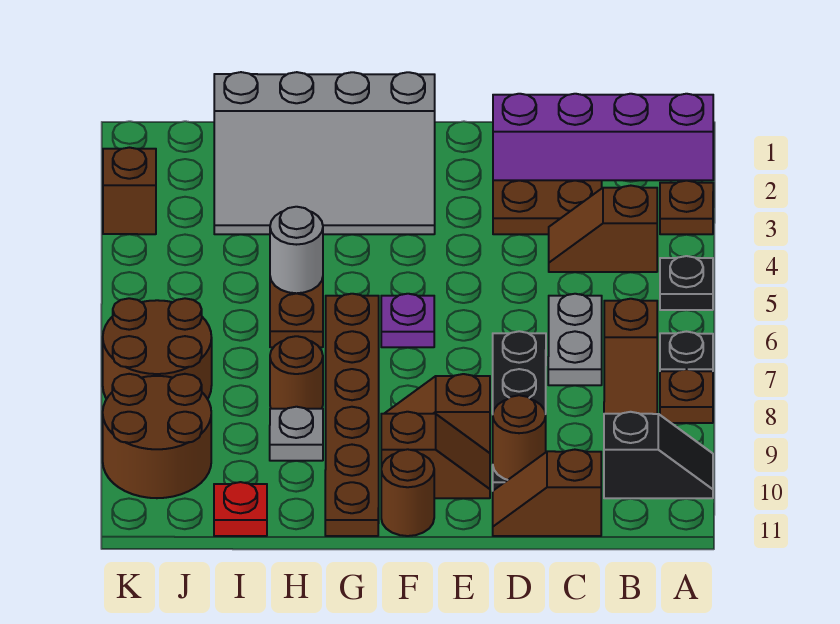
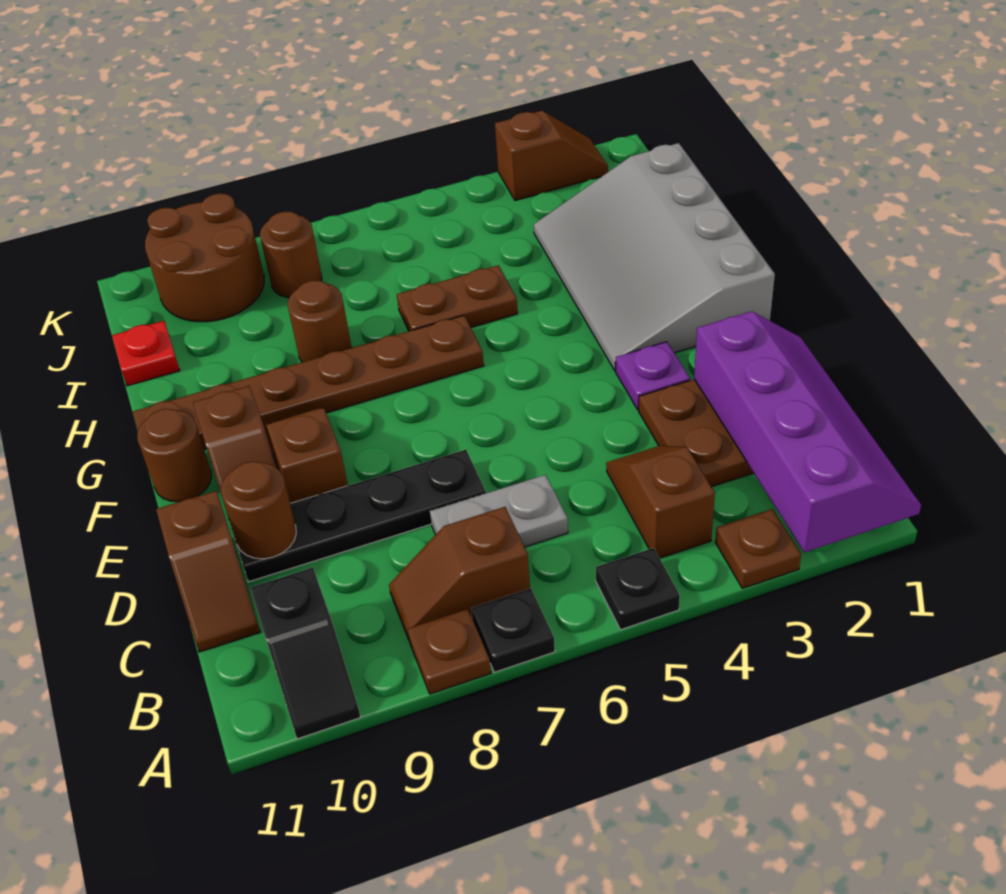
brown 1x2 slope [493,450,601,536] -> brown 1x2 slope turned to [156,491,260,652]
purple 1x1 plate [381,294,434,347] -> purple 1x1 plate moved to [616,342,690,410]
grey 1x1 round brick [270,207,323,293] -> none
grey 1x1 plate [270,407,323,461] -> none
brown 2x2 round brick [103,298,212,399] -> brown 1x1 round brick [260,211,322,298]

